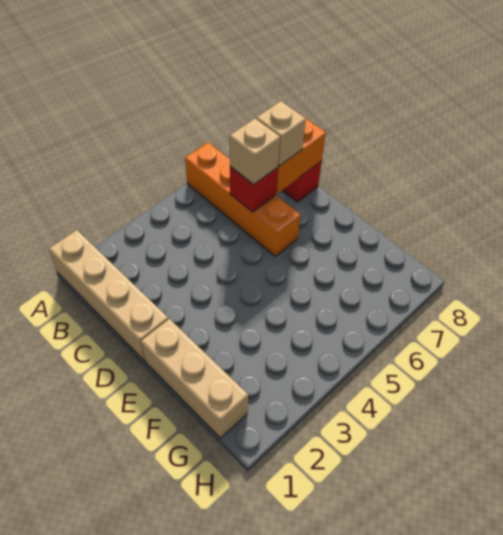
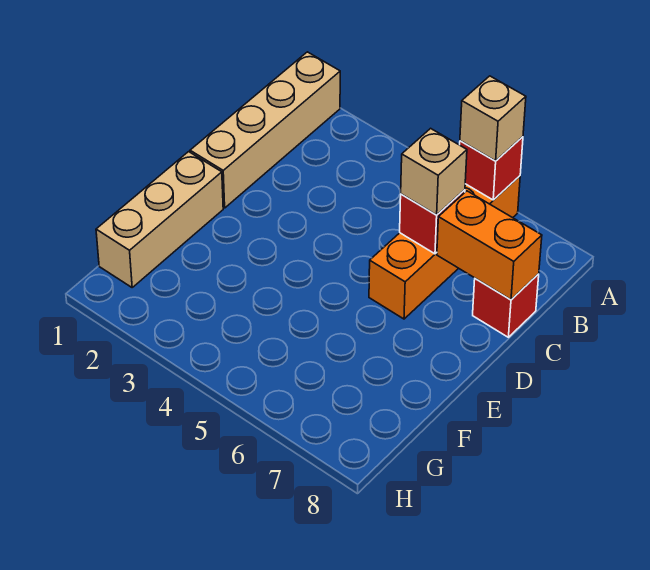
none -> red 1x1 brick [460,137,523,200]
tan 1x1 brick [256,101,306,166] -> tan 1x1 brick moved to [460,76,526,161]

